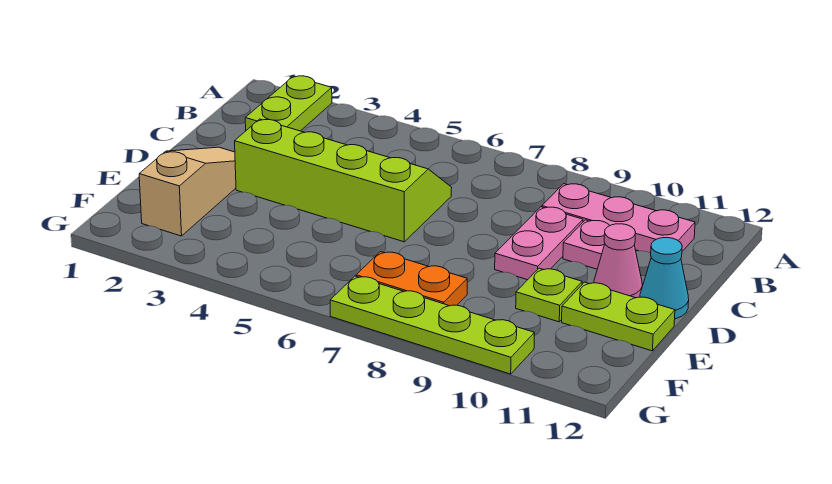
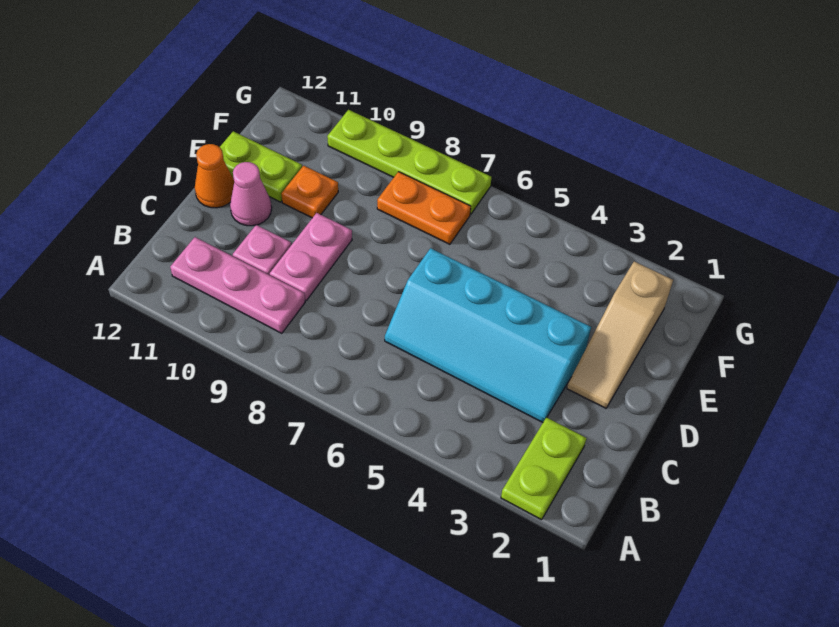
lime 2x4 slope [235,119,452,242] -> cyan 2x4 slope [385,248,591,422]
cyan 1x1 cone [640,238,689,319] -> orange 1x1 cone [195,144,234,208]
lime 1x1 plate [516,268,582,322] -> orange 1x1 plate [281,166,338,218]

